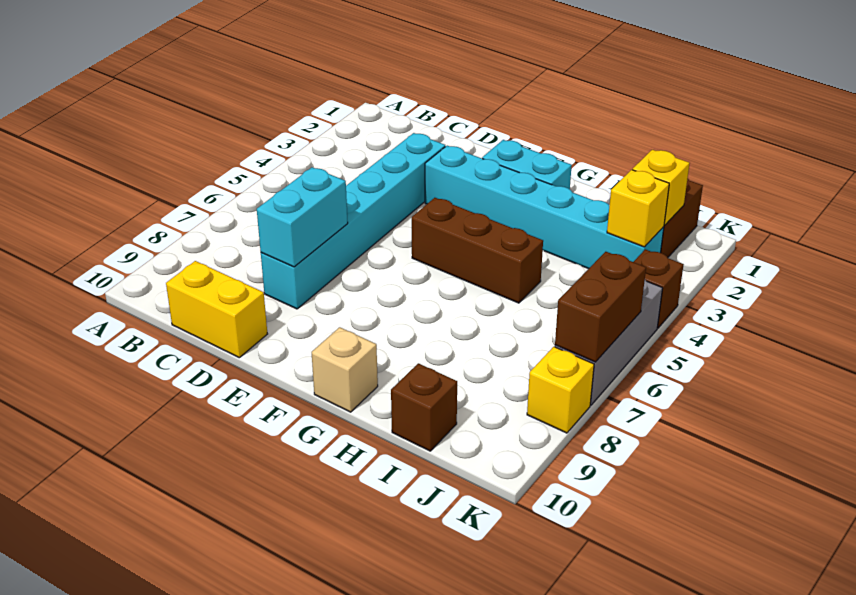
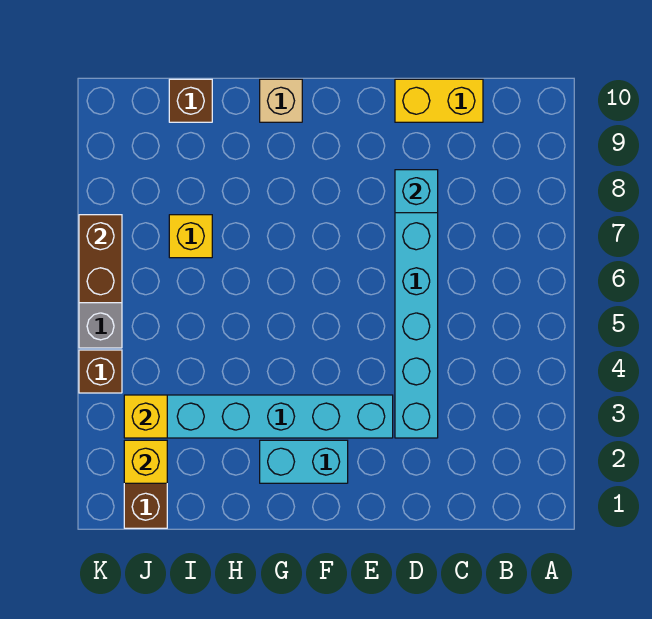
cyan 1x2 brick [257,167,348,267] -> cyan 1x1 brick [395,170,438,213]
brown 1x3 brick [412,198,543,303] -> none
yellow 1x1 brick [527,347,594,433] -> yellow 1x1 brick moved to [169,215,212,258]

